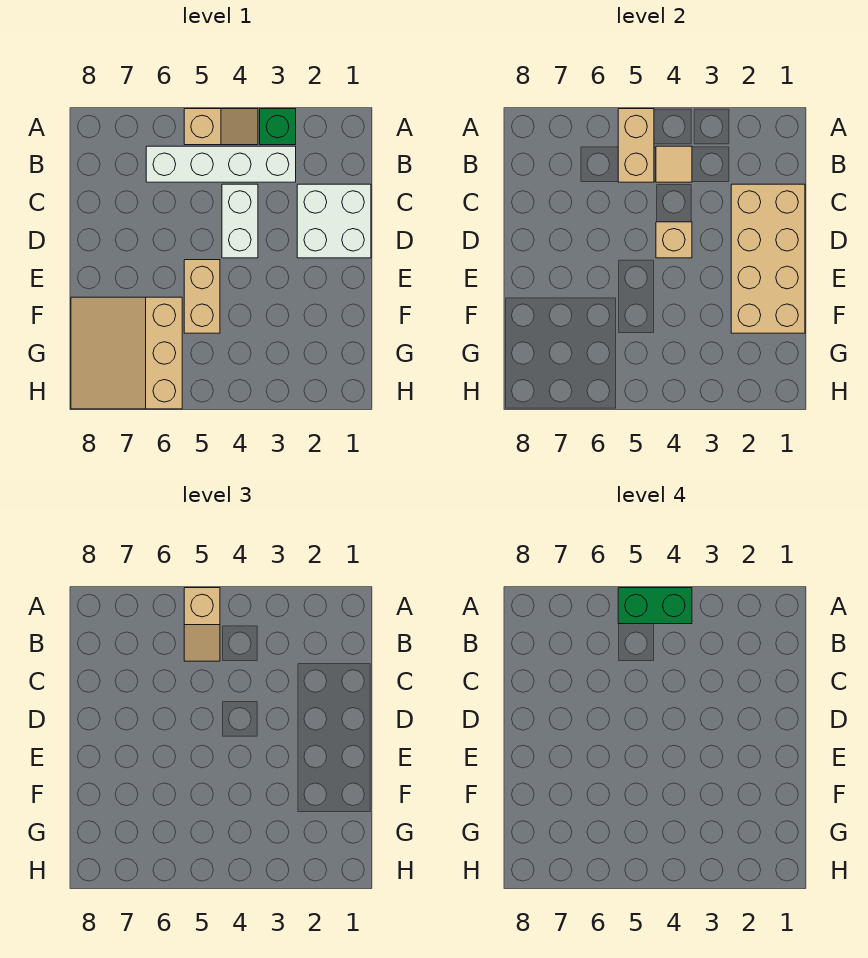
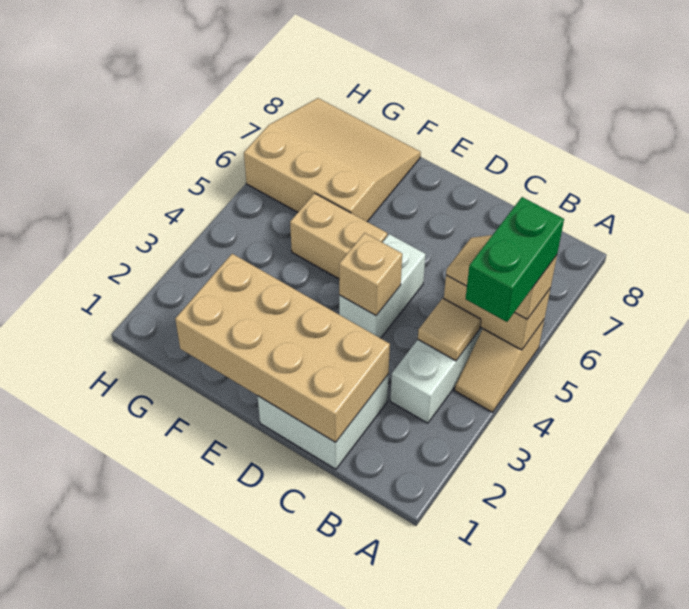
green 1x1 brick [260,109,296,145] -> none
white 1x2 brick [222,184,258,258] -> white 1x2 brick turned to [339,234,426,338]

